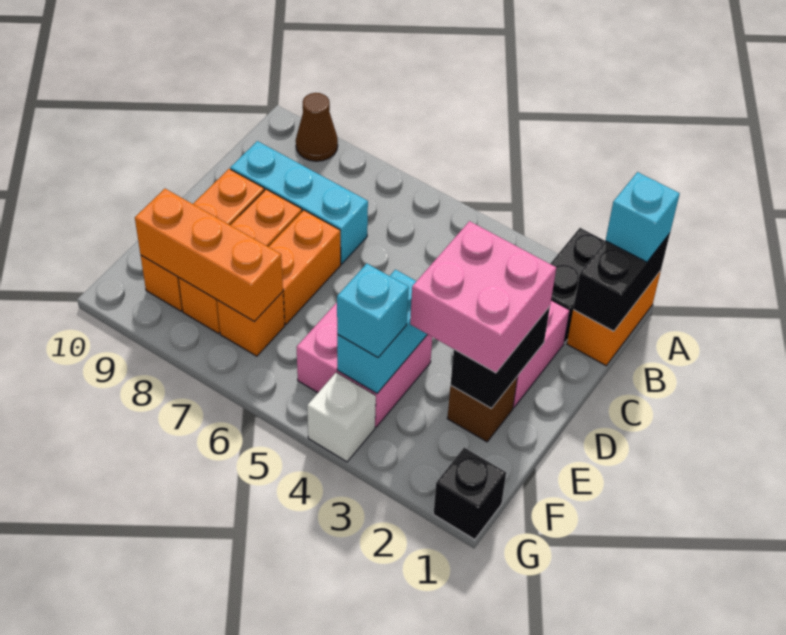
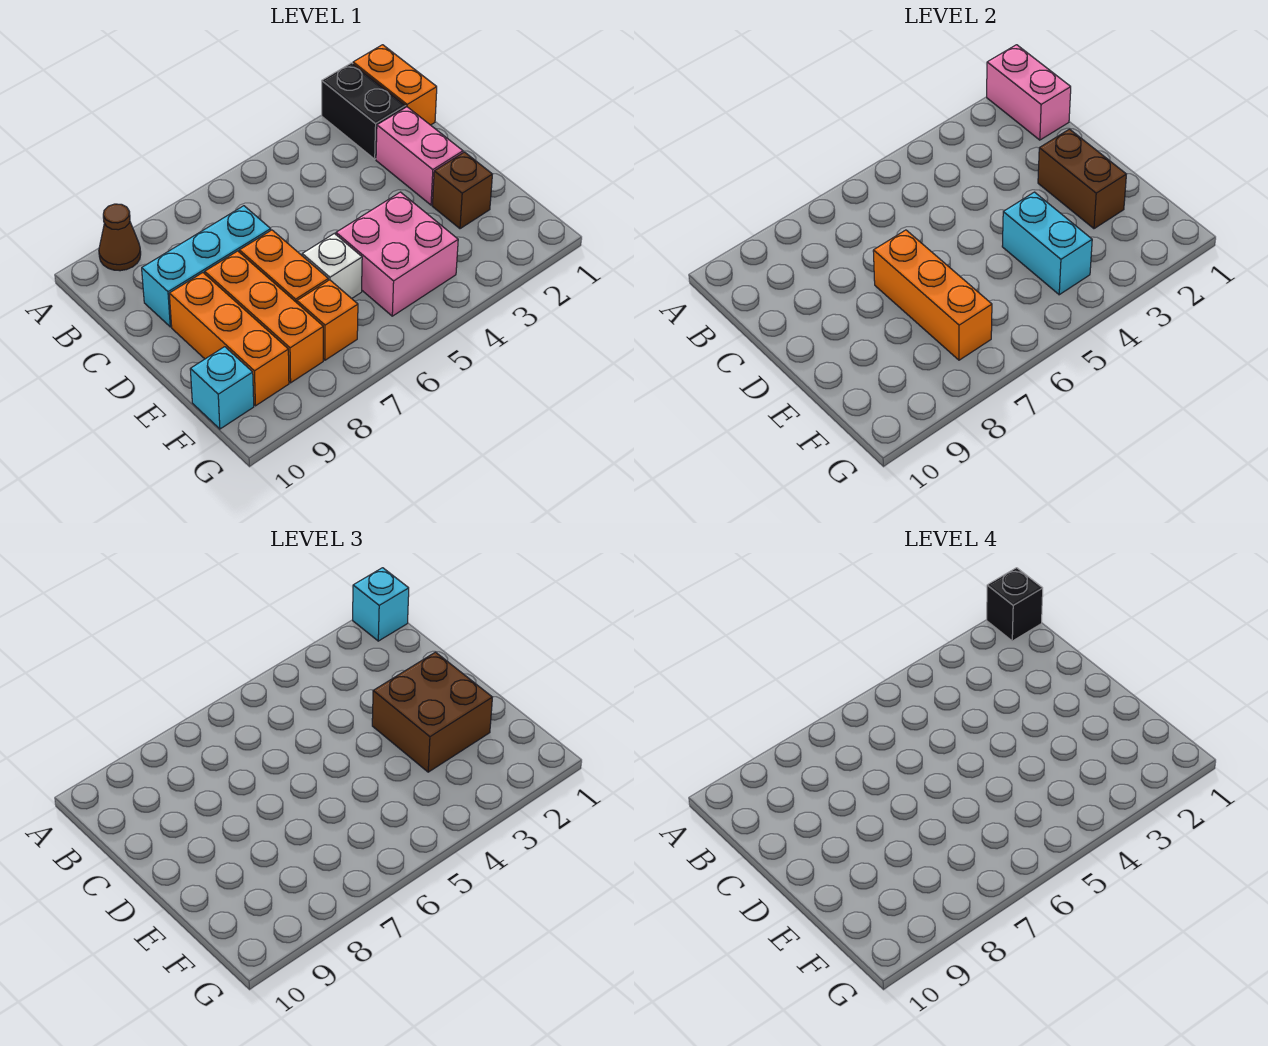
black 1x2 brick [573,233,670,331] -> pink 1x2 brick [987,45,1071,140]
black 1x2 brick [451,307,550,409] -> brown 1x2 brick [1038,129,1126,229]
pink 2x2 brick [410,221,556,373] -> brown 2x2 brick [372,652,492,772]
cyan 1x1 brick [337,264,409,358] -> cyan 1x1 brick moved to [190,347,254,429]
orange 1x3 brick [135,189,283,322] -> orange 1x3 brick turned to [873,230,992,360]
black 1x1 brick [434,448,506,539] -> black 1x1 brick moved to [987,568,1043,641]
white 1x1 brick [307,373,376,462] -> white 1x1 brick moved to [302,234,362,298]

